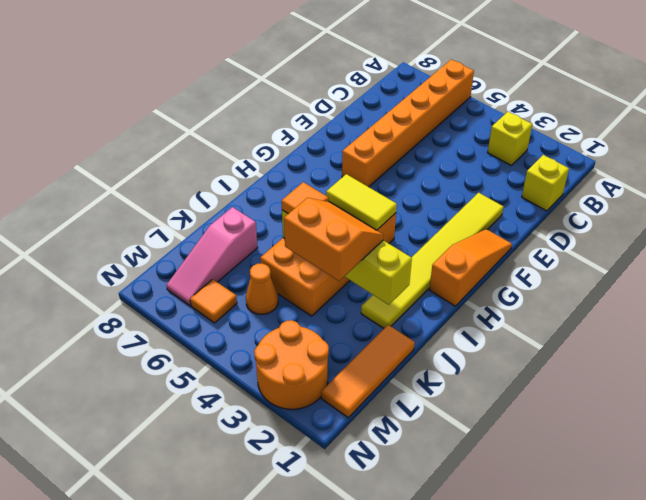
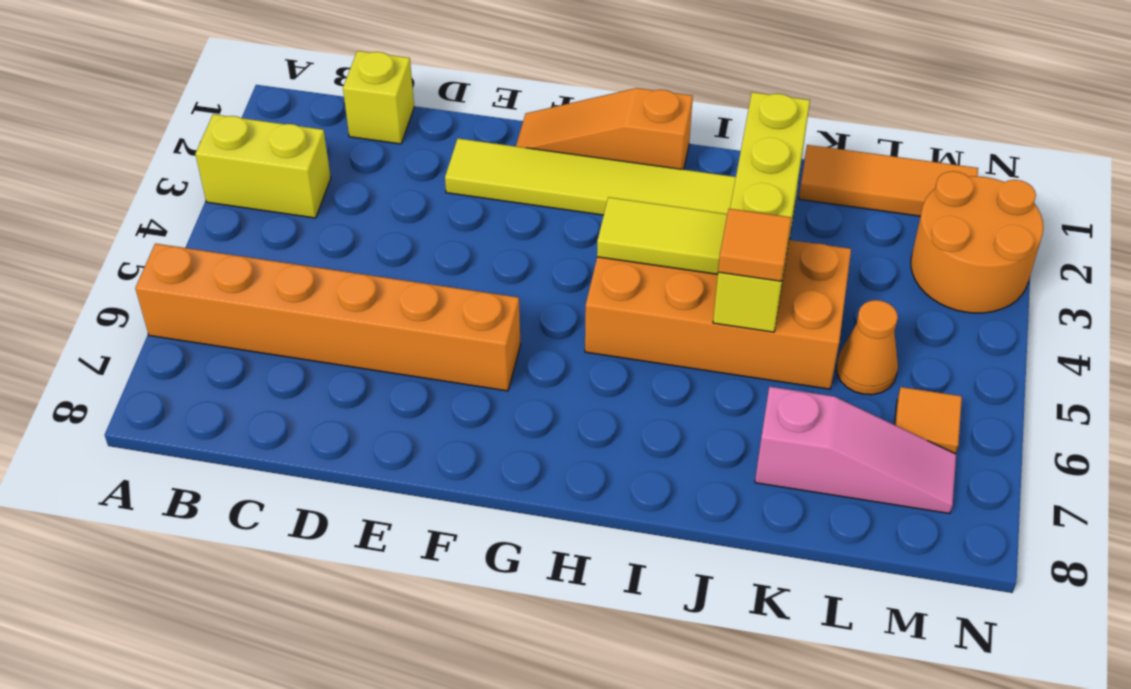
yellow 1x1 brick [488,112,532,165] -> yellow 1x2 brick [195,114,331,218]
yellow 1x2 tile [326,174,397,230] -> yellow 1x2 tile turned to [597,197,727,274]
orange 2x2 slope [284,198,384,281] -> none

